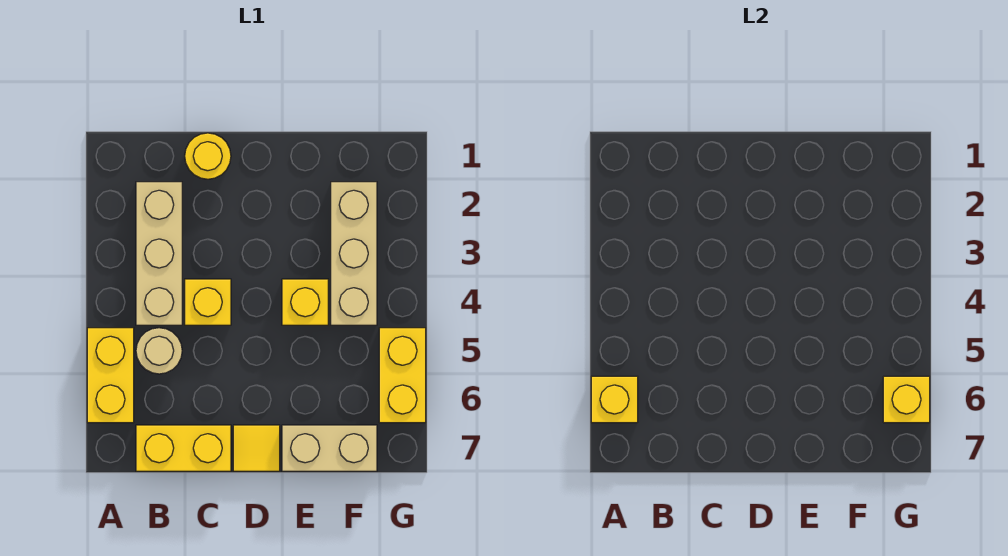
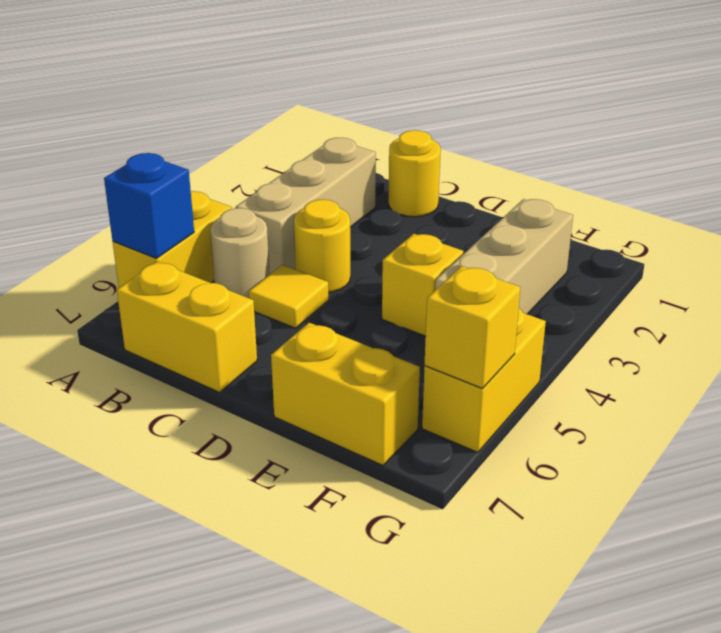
yellow 1x1 brick [591,376,638,423] -> blue 1x1 brick [104,153,194,258]
yellow 1x1 brick [185,279,231,325] -> yellow 1x1 round brick [294,199,350,293]
yellow 1x1 tile [233,425,280,471] -> yellow 1x1 tile moved to [249,265,329,328]
tan 1x2 brick [282,425,377,471] -> yellow 1x2 brick [271,323,420,465]

